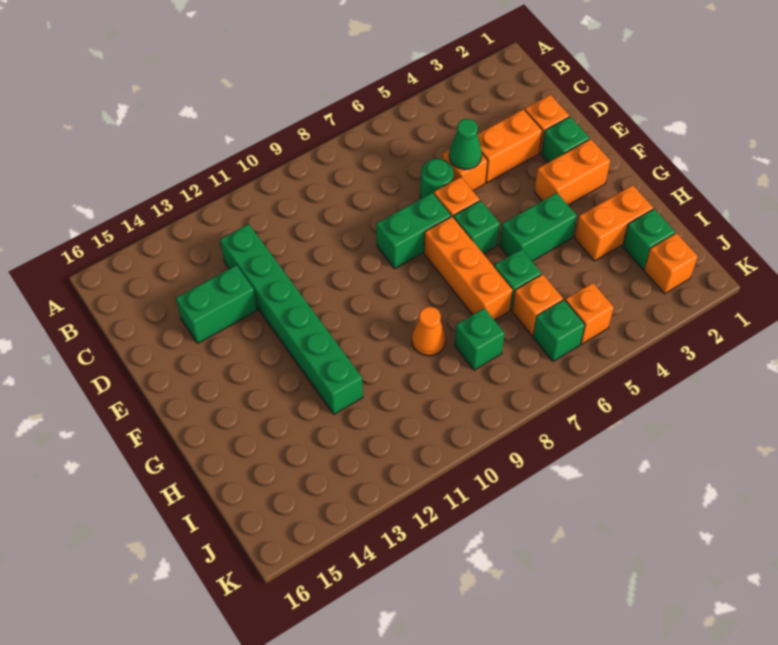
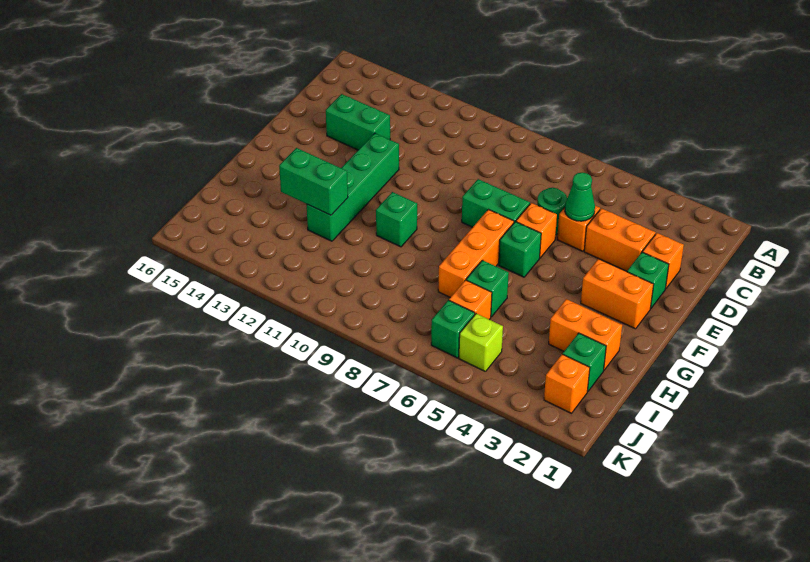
green 1x6 brick [220,224,363,414] -> green 1x4 brick [307,133,399,241]
green 1x2 brick [500,193,577,261] -> green 1x2 brick moved to [279,148,348,215]
orange 1x1 cone [412,307,446,356] -> none
green 1x1 brick [455,308,505,370] -> green 1x1 brick moved to [376,192,417,247]
orange 1x1 brick [565,283,614,344] -> lime 1x1 brick [459,314,503,372]

